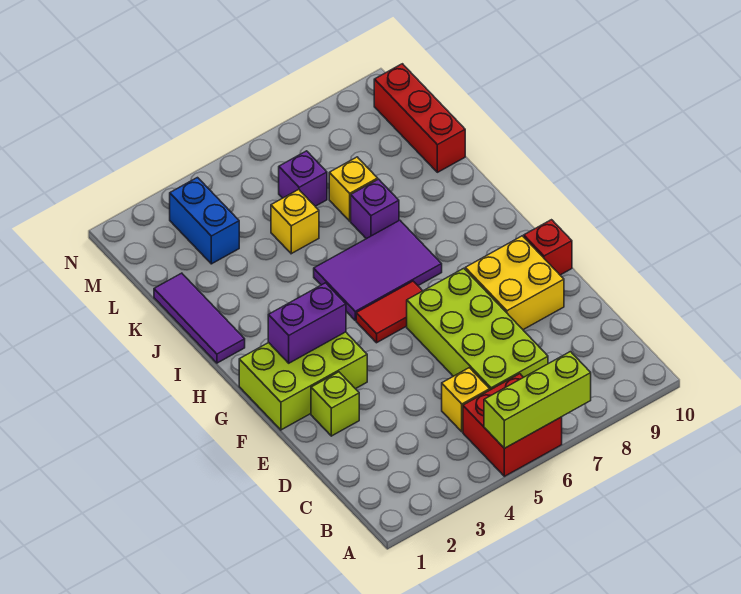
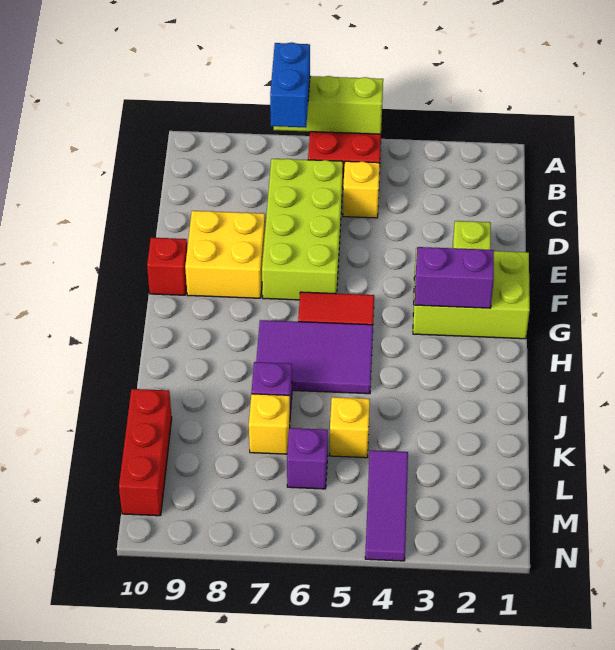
purple 1x3 tile [154,273,245,363] -> purple 1x3 tile moved to [365,450,408,561]
blue 1x2 brick [170,178,239,264] -> blue 1x2 brick moved to [270,43,310,127]

